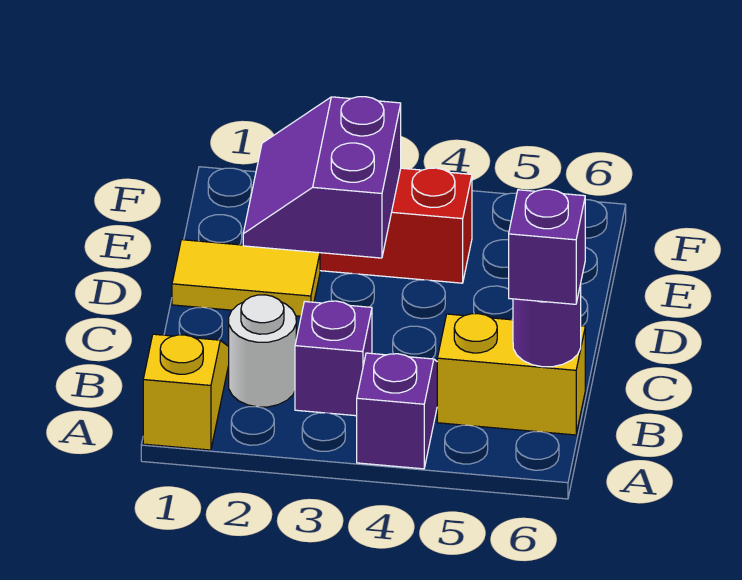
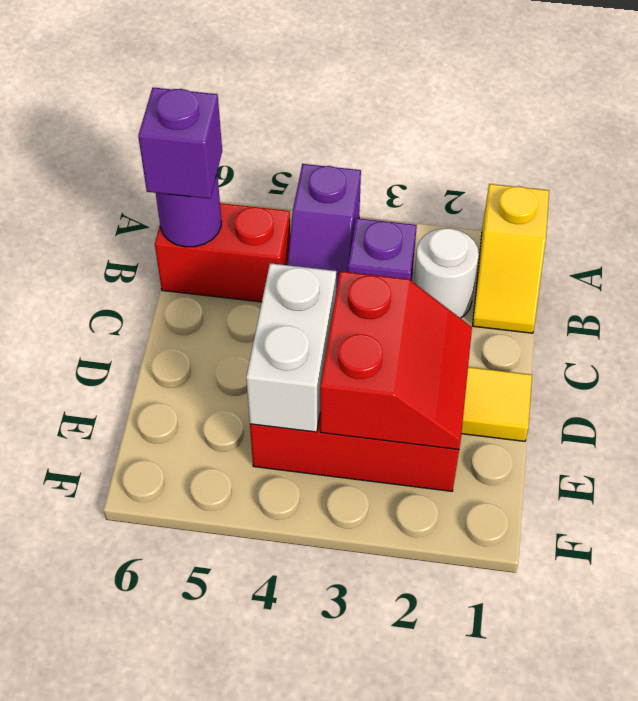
yellow 1x2 brick [437,314,585,435] -> red 1x2 brick [155,203,290,302]
purple 2x2 slope [243,97,401,258] -> red 2x2 slope [320,271,472,450]
none -> white 1x2 brick [246,263,336,432]

